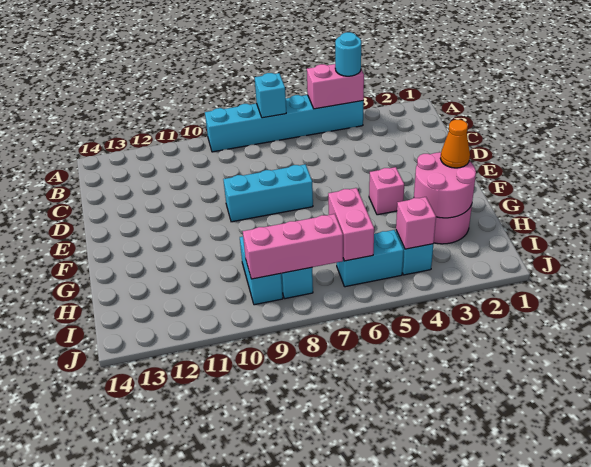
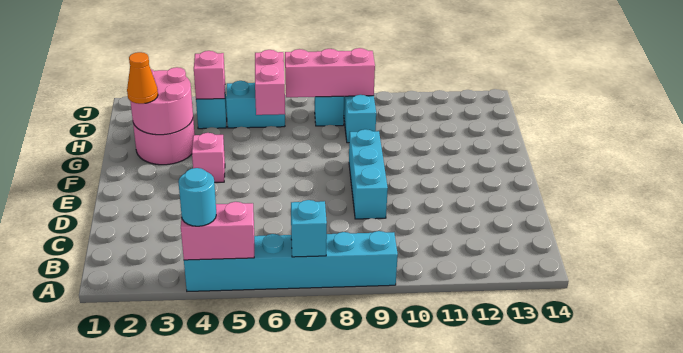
cyan 1x3 brick [223,164,313,222] -> cyan 1x3 brick turned to [349,129,388,219]

